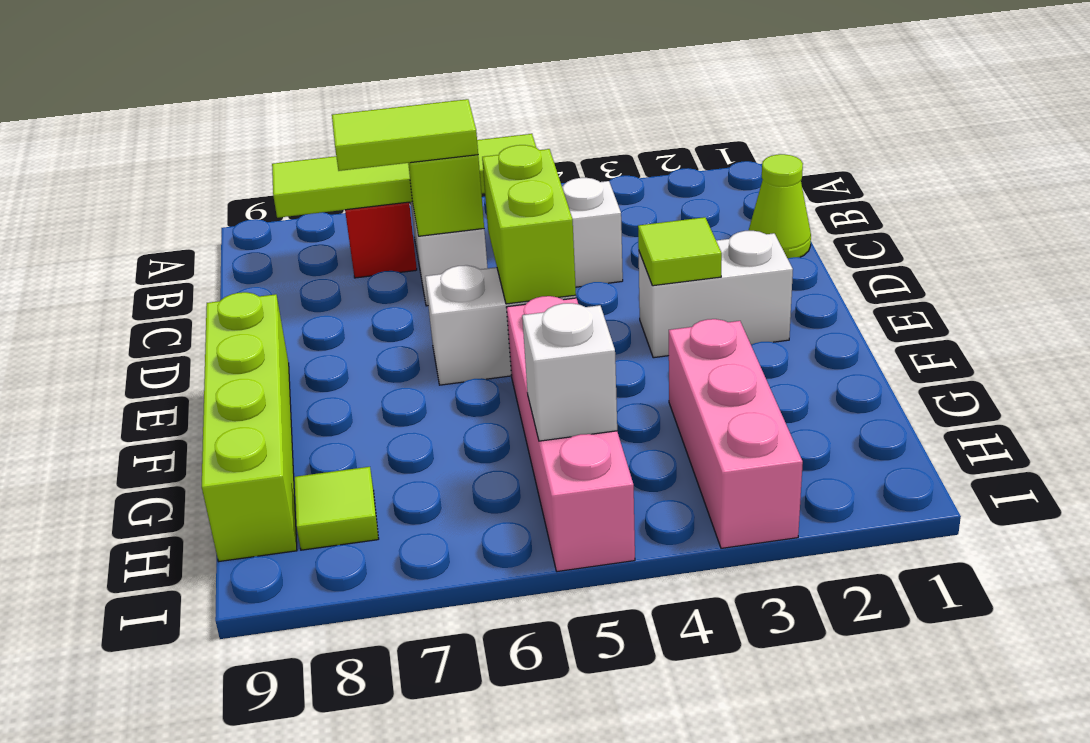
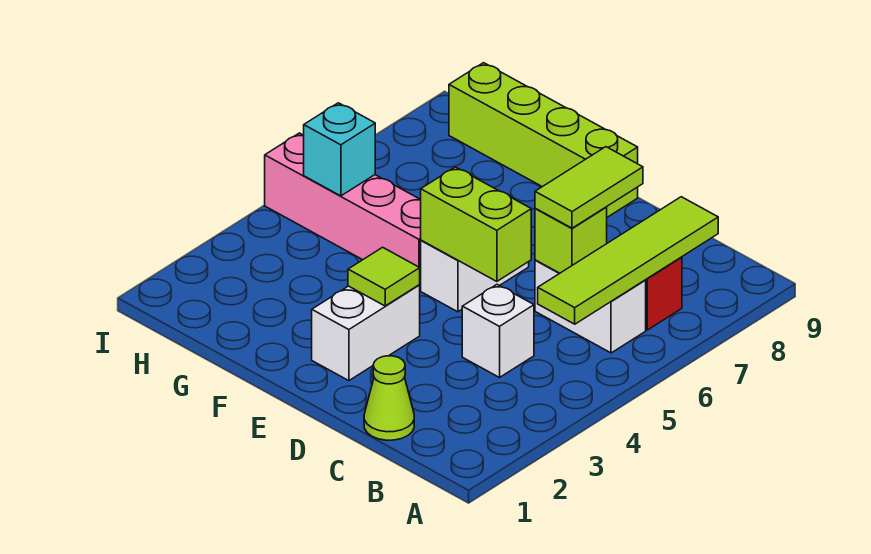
pink 1x3 brick [669,319,803,548] -> none
white 1x1 brick [522,303,617,441] -> cyan 1x1 brick [304,103,375,196]
lime 1x1 tile [294,467,379,550] -> none

